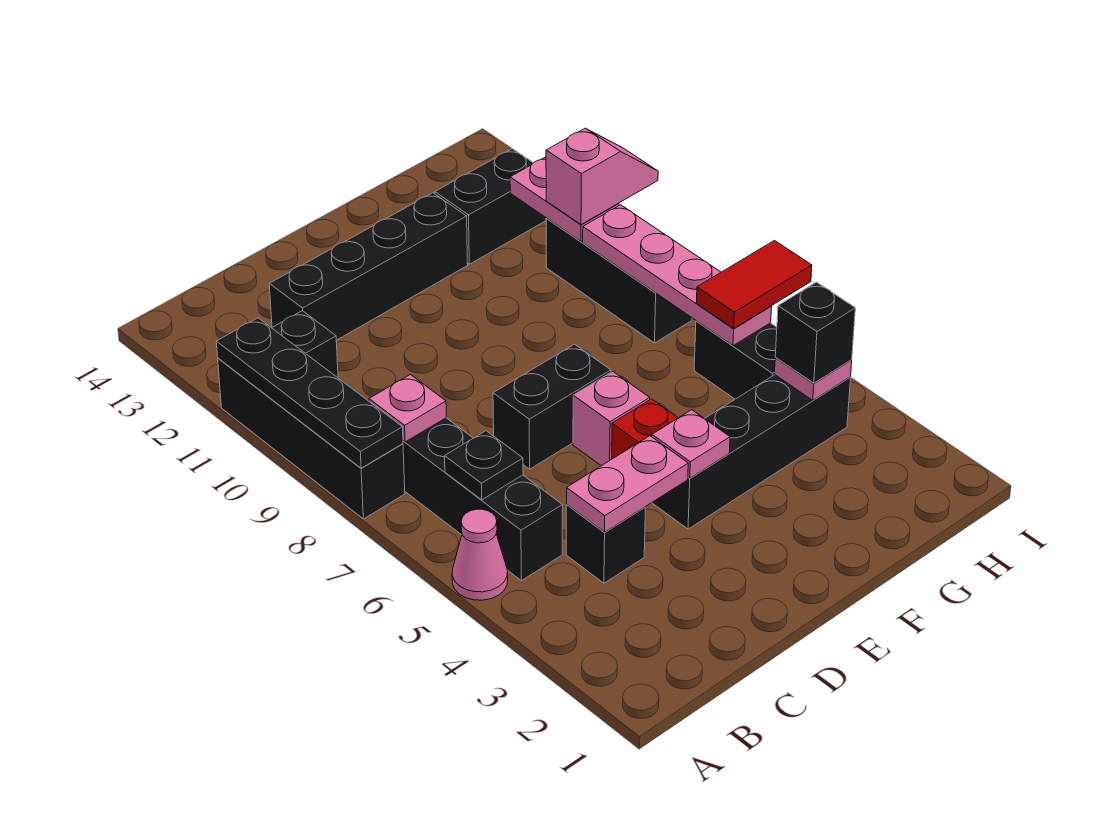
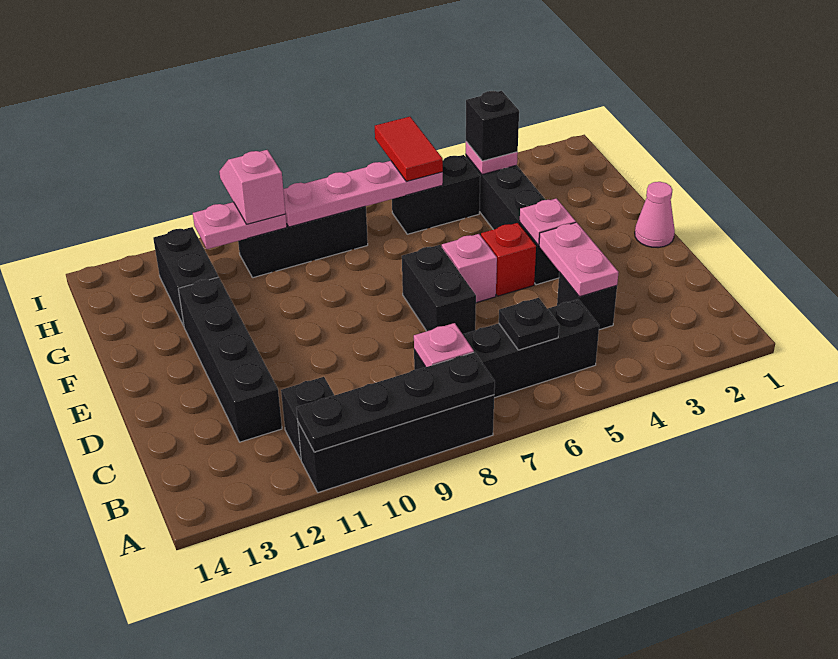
pink 1x1 cone [452,509,508,600] -> pink 1x1 cone moved to [635,182,675,248]

